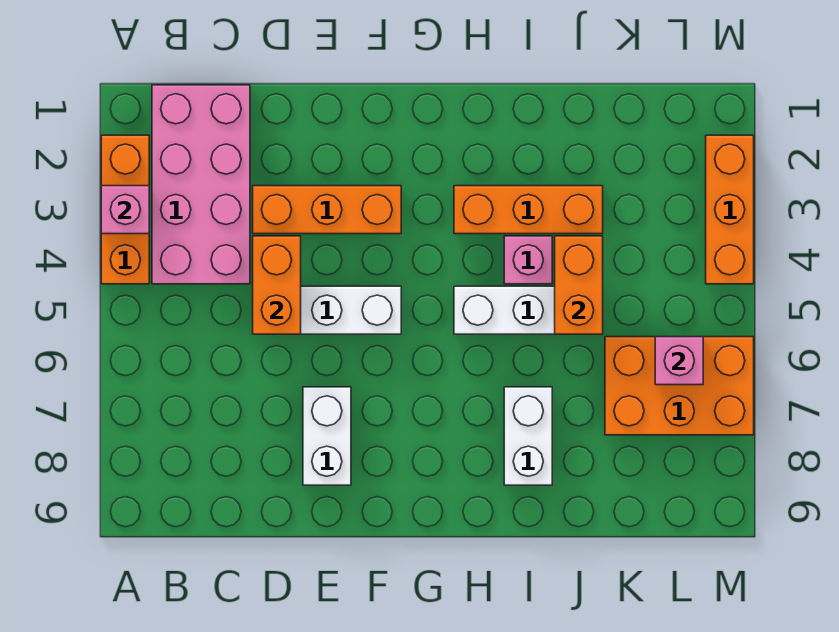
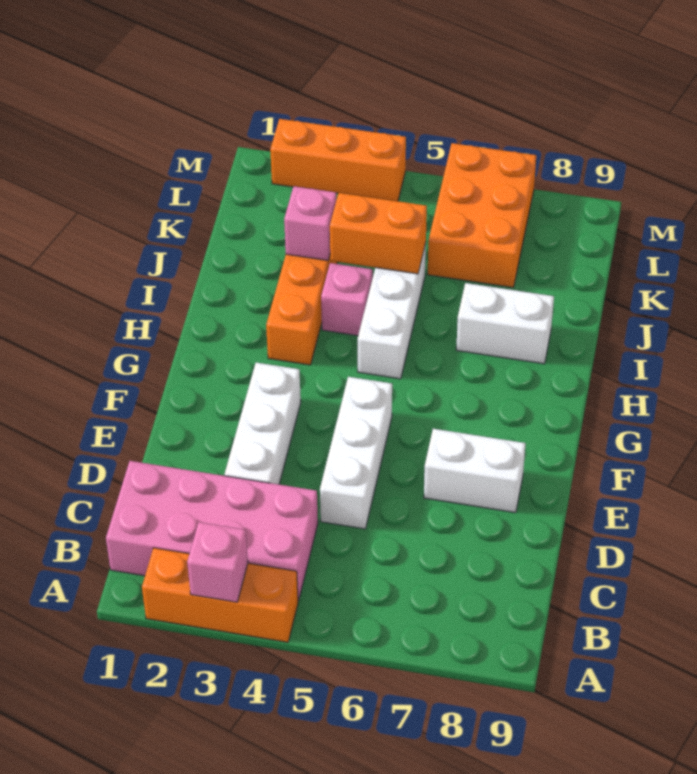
orange 1x3 brick [253,186,401,234] -> white 1x3 brick [225,363,301,484]
orange 1x2 brick [253,236,301,334] -> none
pink 1x1 brick [655,337,703,385] -> pink 1x1 brick moved to [284,186,336,260]

